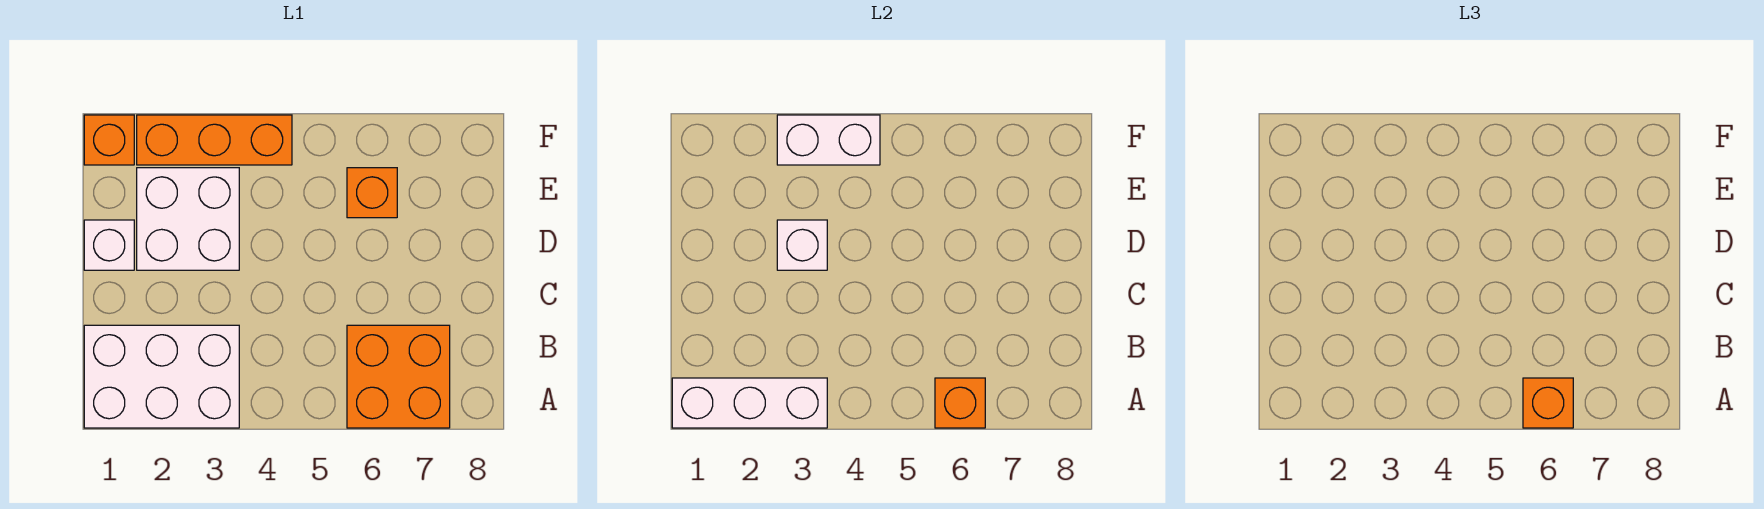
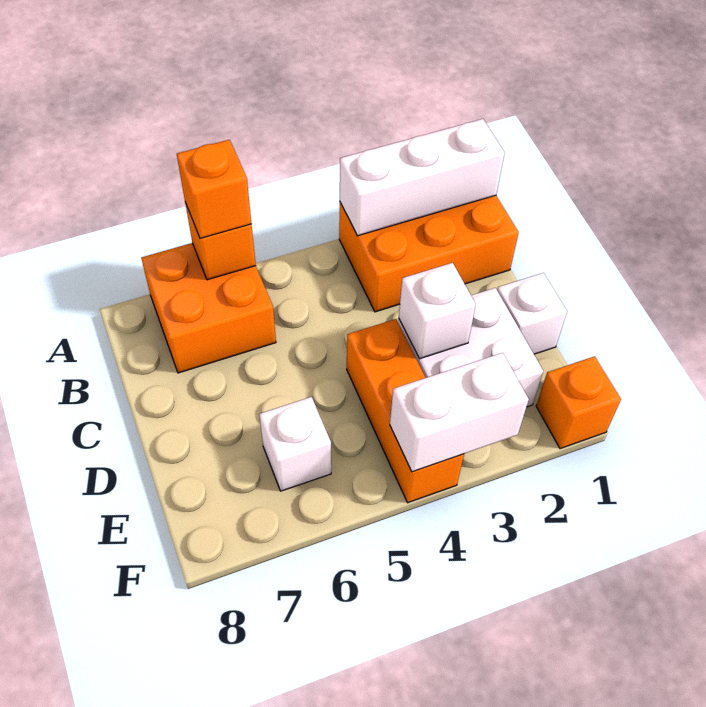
white 2x3 brick [84,325,239,428] -> orange 2x3 brick [339,195,519,312]
orange 1x1 brick [347,168,397,218] -> white 1x1 brick [259,397,331,491]
orange 1x3 brick [137,115,292,165] -> orange 1x3 brick turned to [347,319,464,503]

